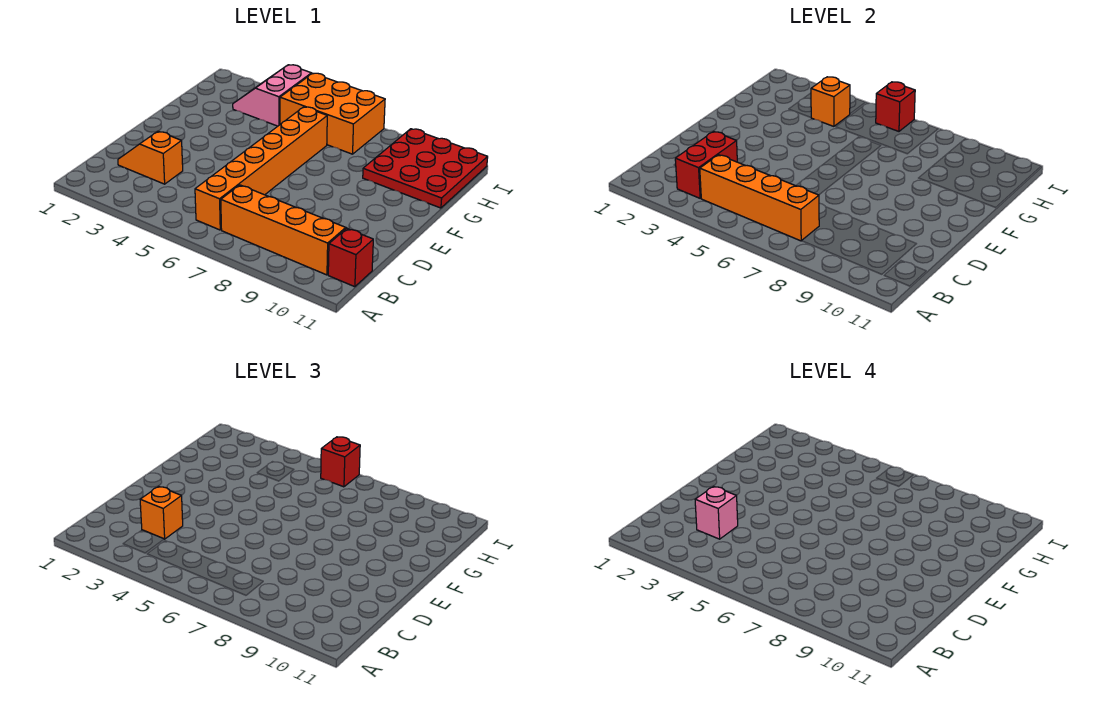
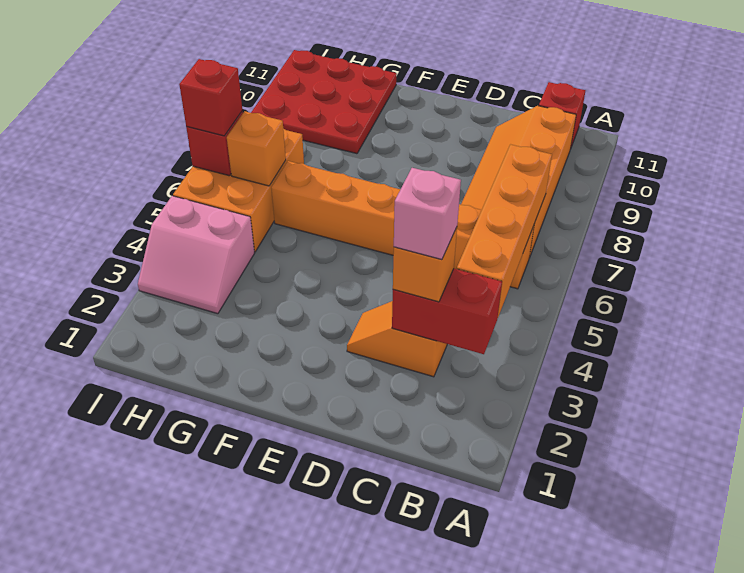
orange 1x2 slope [118,131,183,184] -> orange 1x2 slope turned to [347,301,447,377]
orange 1x1 brick [811,77,850,126] -> orange 1x1 brick moved to [227,111,286,186]

